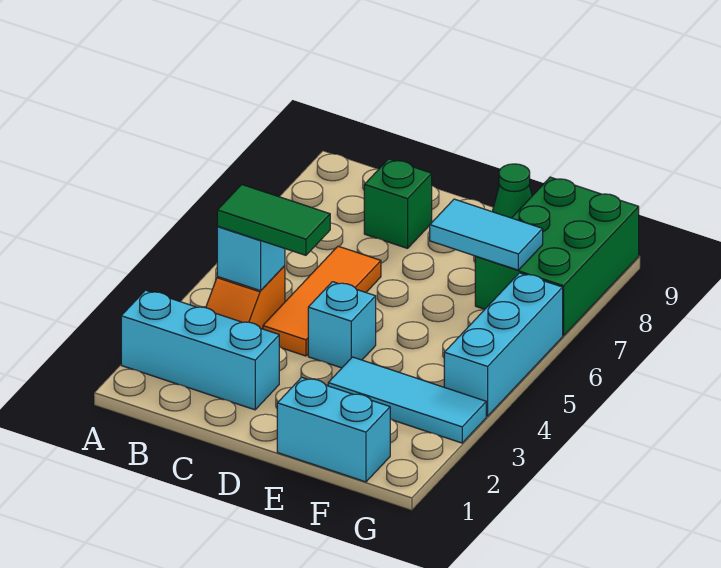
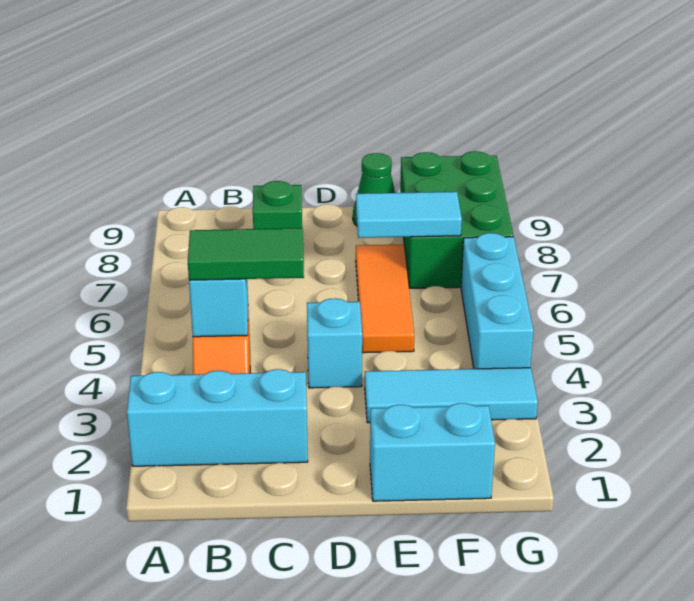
orange 1x3 tile [263,246,381,356] -> orange 1x3 tile moved to [356,245,414,353]

